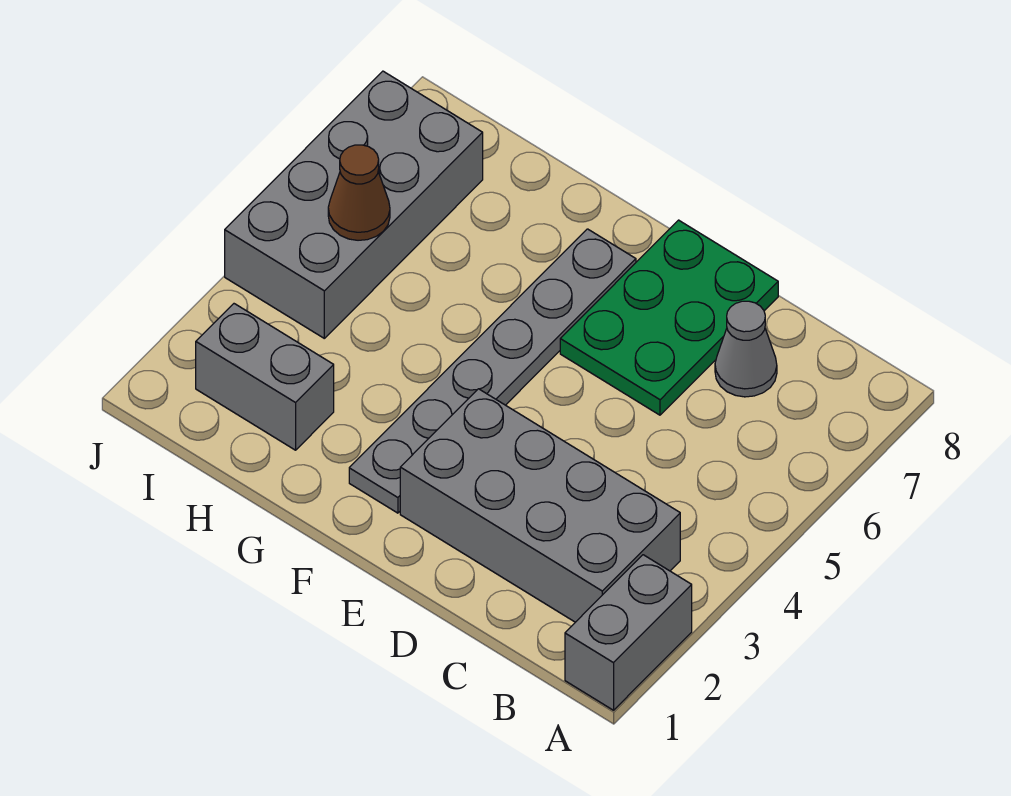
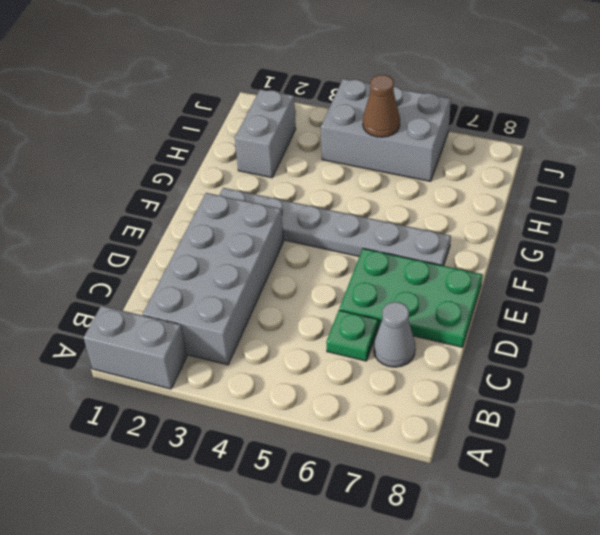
none -> green 1x1 plate [326,310,378,361]
grey 2x4 brick [225,71,483,338] -> grey 2x3 brick [321,79,451,181]

